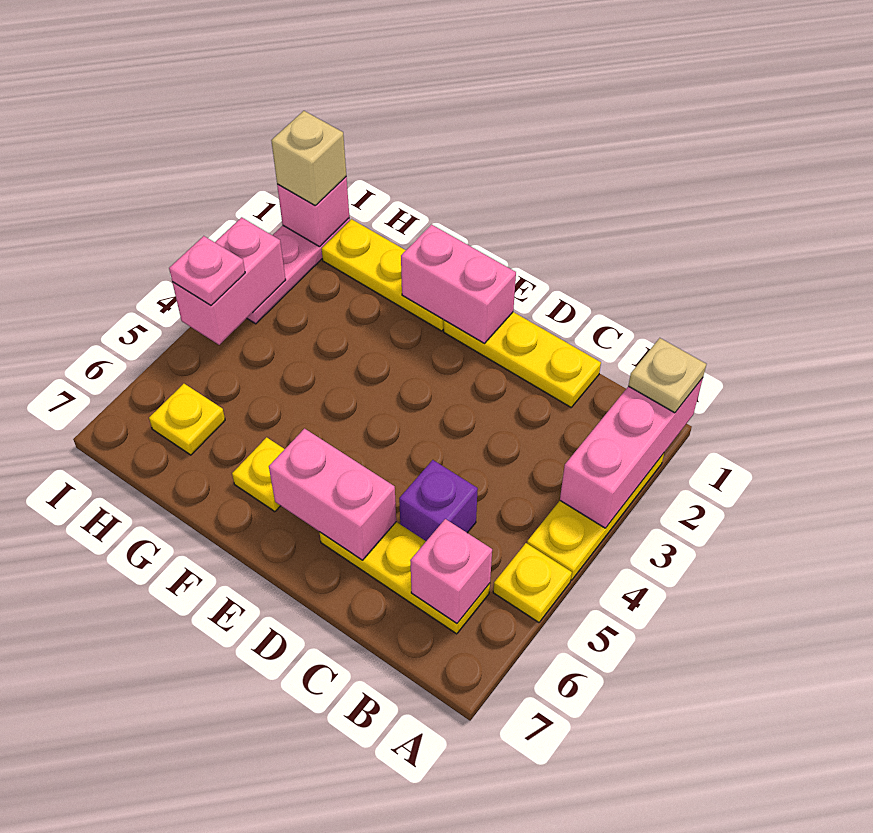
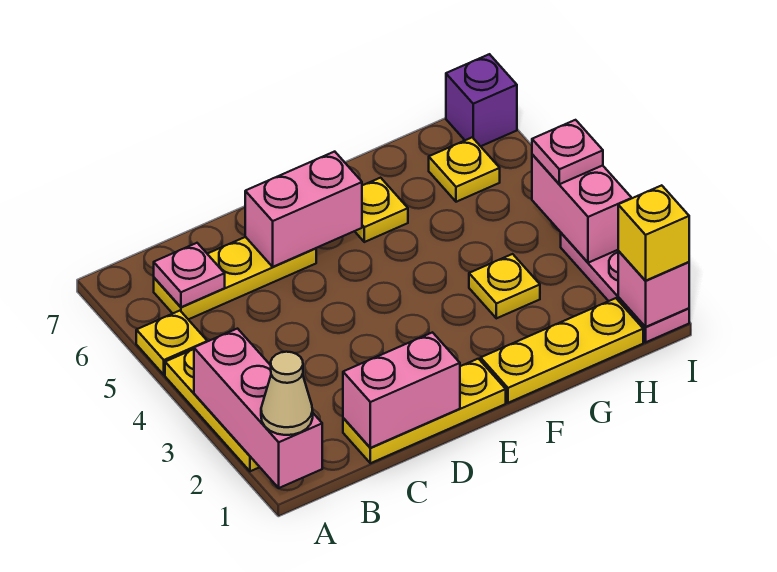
tan 1x1 plate [628,338,706,413] -> tan 1x1 cone [261,352,313,435]
pink 1x1 brick [410,519,492,623] -> pink 1x1 plate [154,243,225,307]
purple 1x1 brick [399,460,478,541] -> purple 1x1 brick moved to [446,54,517,146]
pink 1x2 brick [401,224,516,343] -> pink 1x2 brick moved to [343,332,460,448]
none -> yellow 1x1 plate [469,254,540,318]
tan 1x1 brick [271,111,346,206] -> yellow 1x1 brick [618,185,689,280]

